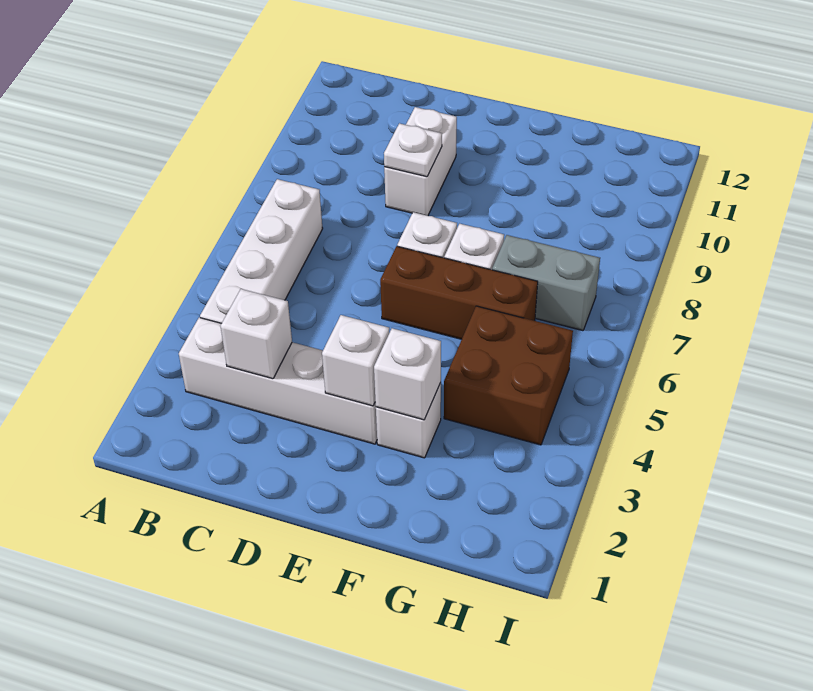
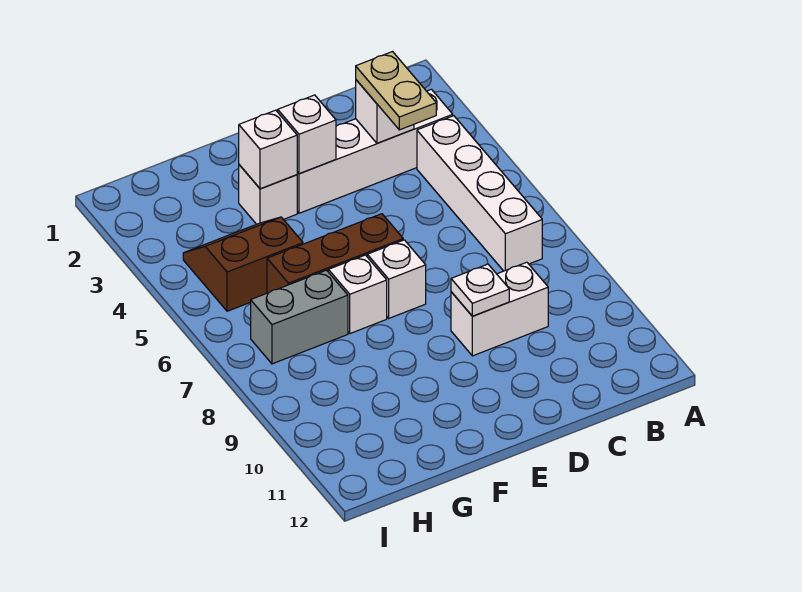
none -> tan 1x2 plate [356,52,436,130]
white 1x2 brick [384,107,457,216] -> white 1x2 brick turned to [451,262,548,356]
brown 2x2 brick [444,306,573,445] -> brown 2x2 slope [183,217,303,311]

